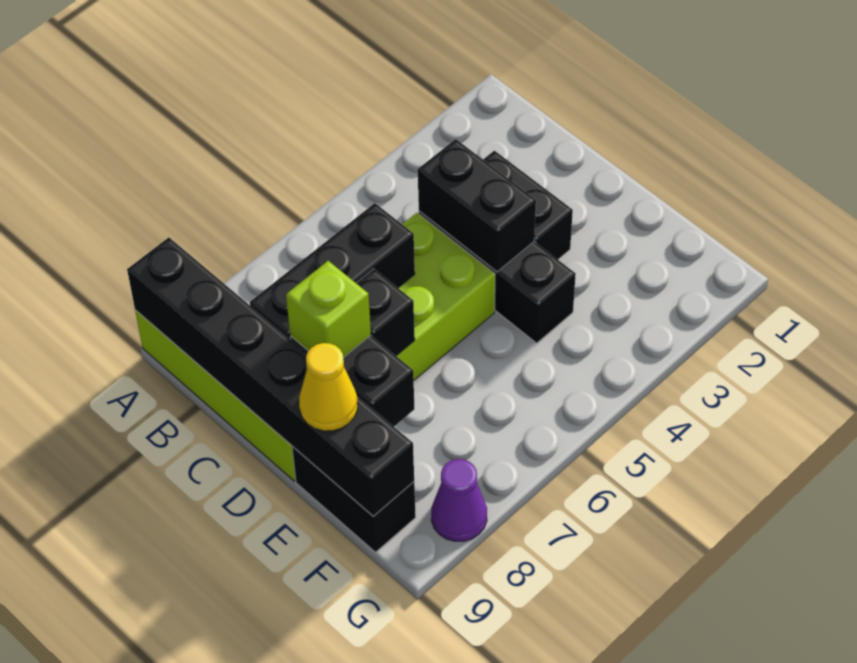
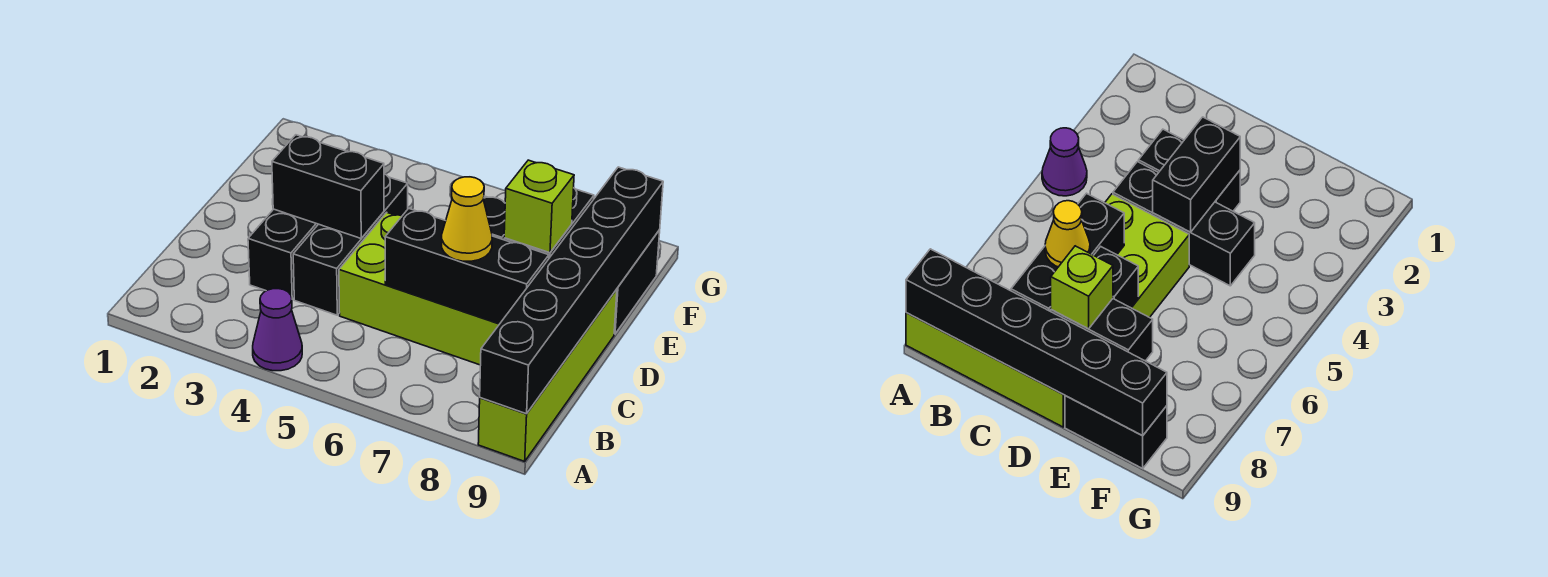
black 1x2 brick [418,139,536,272] -> black 1x2 brick turned to [272,135,384,238]
yellow 1x1 cone [299,343,358,431] -> yellow 1x1 cone moved to [442,177,492,261]
purple 1x1 cone [431,459,487,541] -> purple 1x1 cone moved to [253,289,302,371]

